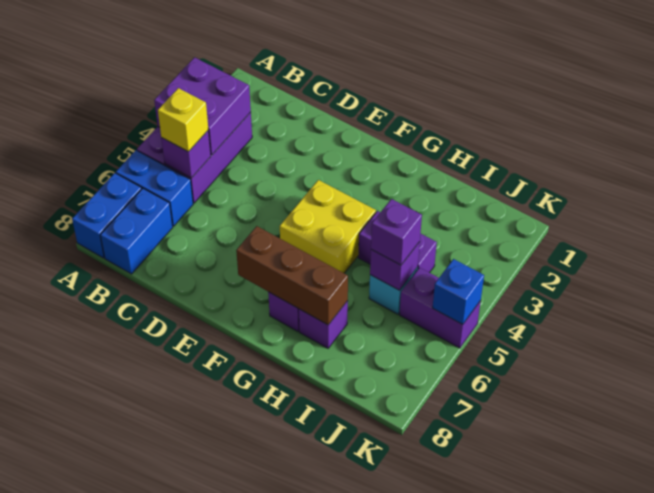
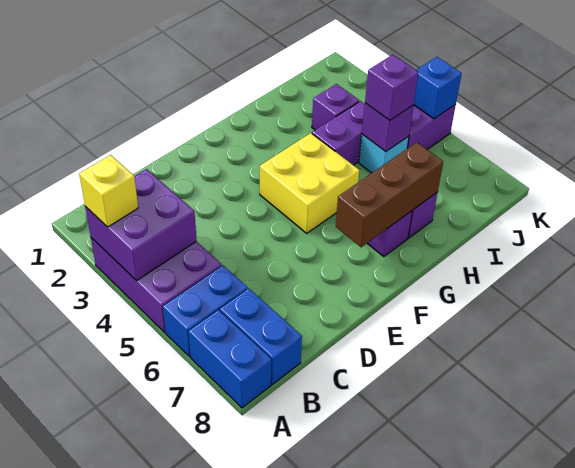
purple 1x1 brick [161,130,211,178] -> purple 1x1 brick moved to [312,84,359,130]
yellow 1x1 brick [158,88,208,152] -> yellow 1x1 brick moved to [79,155,138,227]

